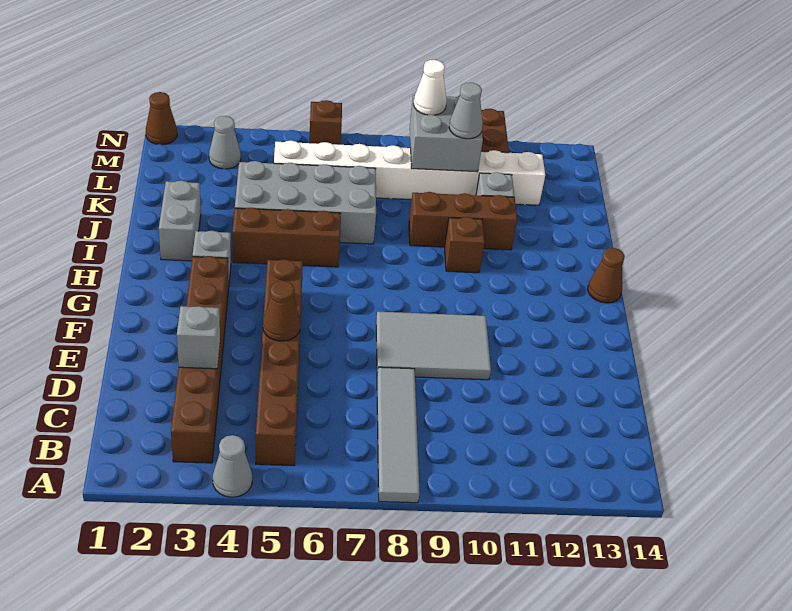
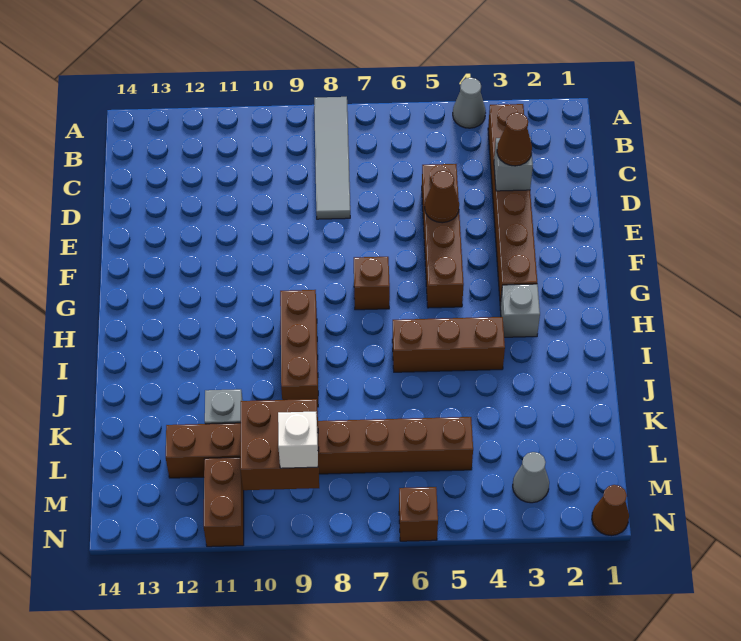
brown 1x6 brick [256,259,303,466] -> brown 1x4 brick [422,164,464,308]
grey 2x3 tile [376,312,491,380] -> none
brown 1x1 cone [588,248,625,303] -> brown 1x1 cone moved to [497,113,532,166]
grey 1x2 brick [159,181,201,261] -> none
brown 1x1 brick [445,217,485,273] -> brown 1x1 brick moved to [354,257,390,310]
grey 2x4 brick [235,161,376,244] -> none
brown 1x3 brick [409,192,517,250] -> brown 1x3 brick turned to [280,290,318,407]
white 1x8 brick [274,141,545,205] -> brown 1x8 brick [166,417,473,478]
grey 2x2 brick [410,95,483,172] -> brown 2x2 brick [240,399,319,490]
grey 1x1 cone [449,83,483,139] -> none
white 1x1 cone [414,60,447,115] -> white 1x1 brick [278,412,318,468]

